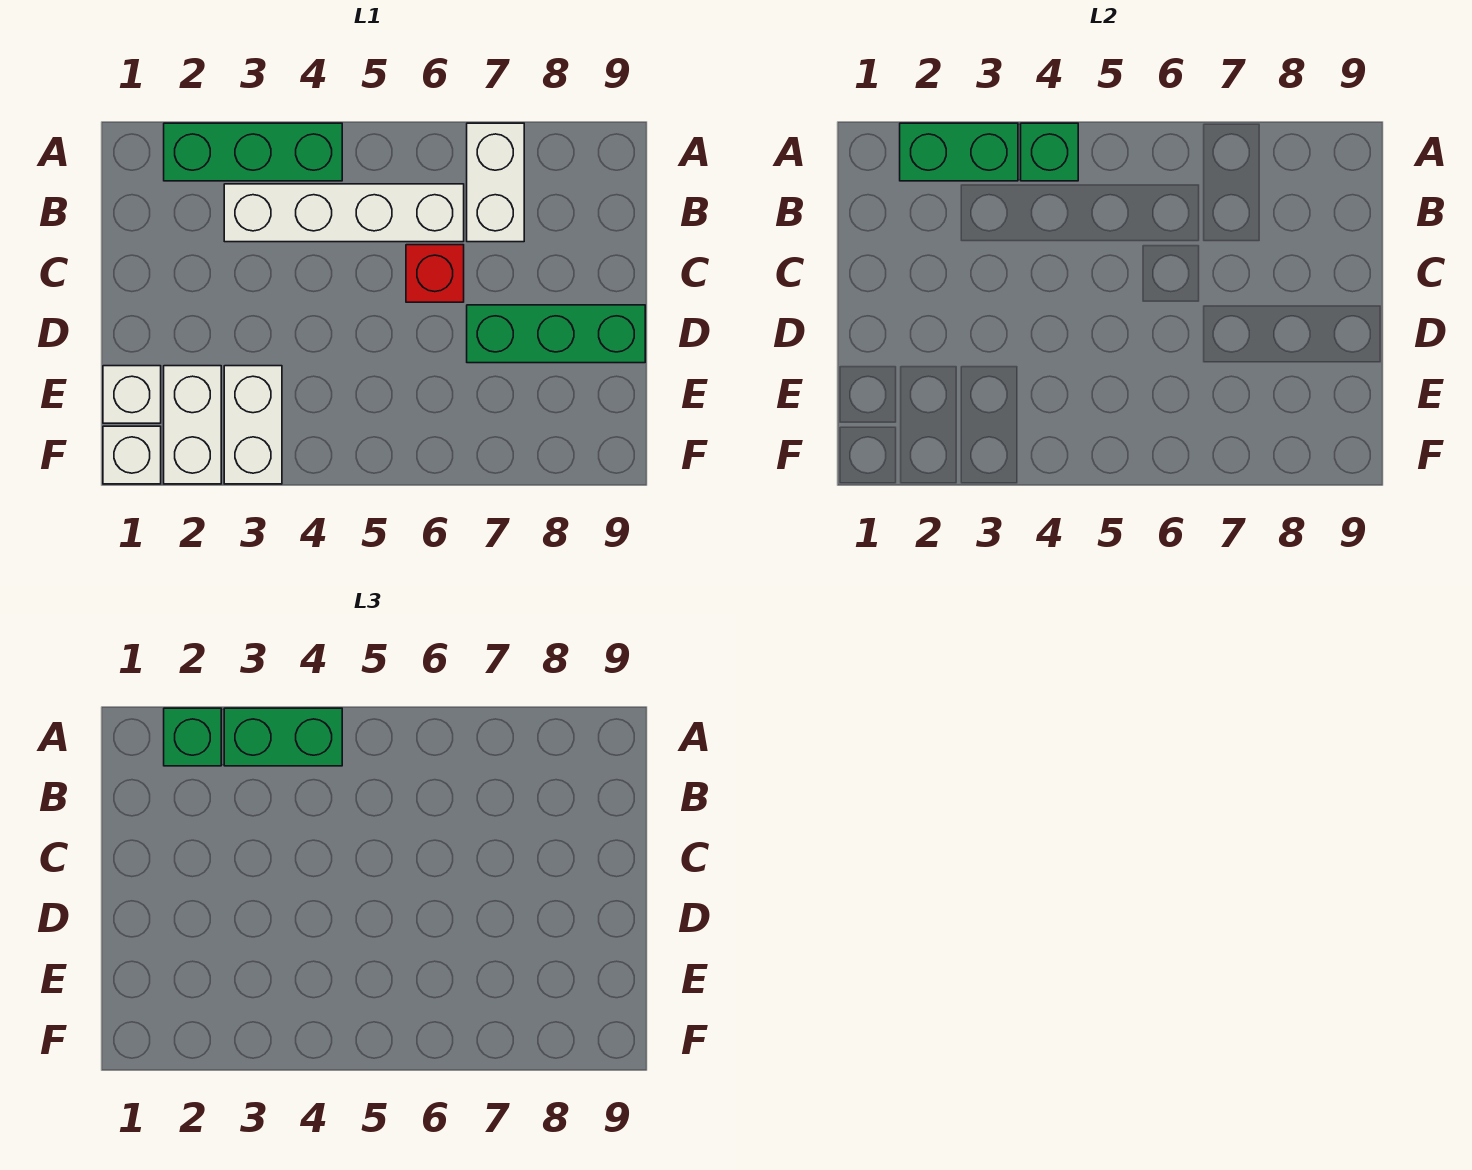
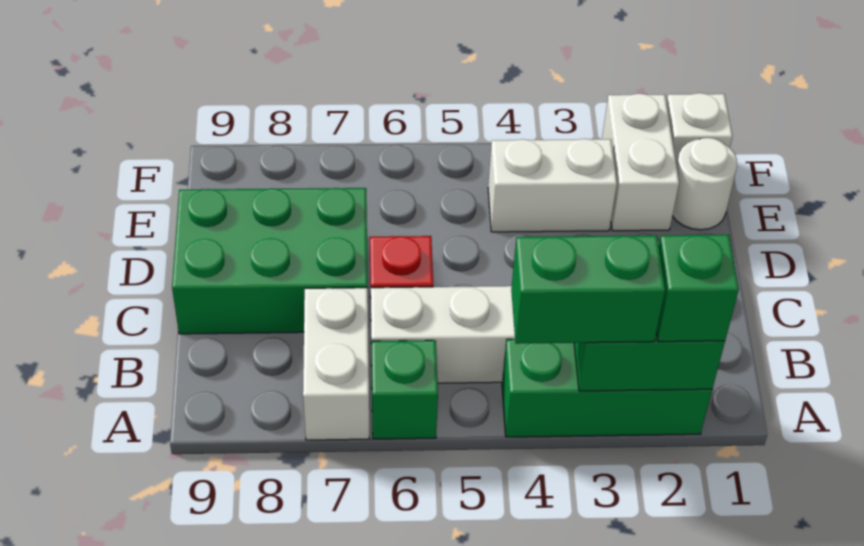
green 1x1 brick [1021,123,1078,181] -> green 1x1 brick moved to [372,340,438,439]
green 1x3 brick [467,305,645,363] -> green 2x3 brick [172,188,368,334]
white 1x1 brick [103,366,161,423] -> white 1x1 round brick [673,138,737,230]
white 1x2 brick [224,366,282,484] -> white 1x2 brick turned to [488,139,617,232]

